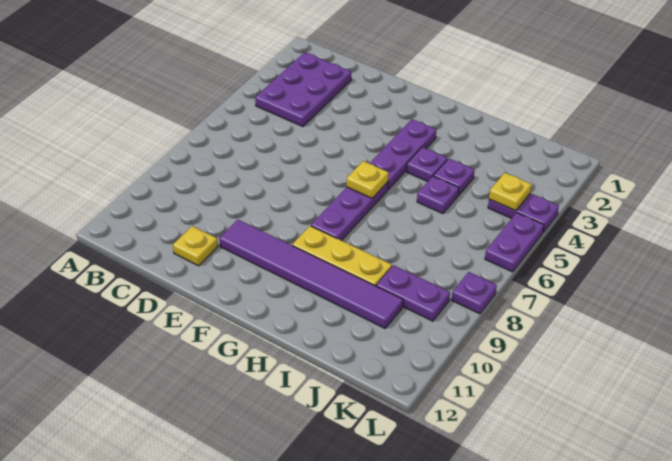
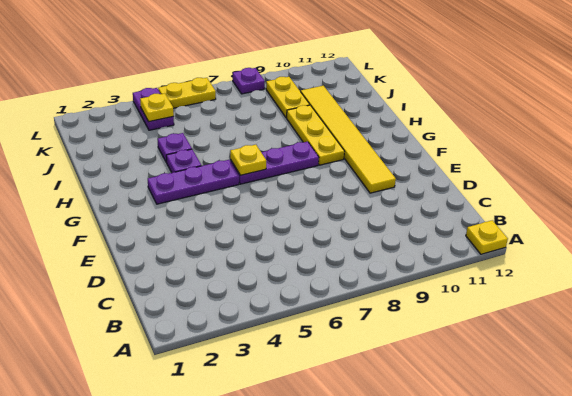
purple 2x3 plate [255,52,351,127] -> none
yellow 1x1 plate [173,226,218,266] -> yellow 1x1 plate moved to [466,220,508,254]
purple 1x6 tile [219,220,403,328] -> yellow 1x6 tile [301,86,396,193]
purple 1x1 plate [417,176,459,214] -> none
purple 1x2 plate [376,265,450,321] -> yellow 1x2 plate [266,77,310,118]
purple 1x2 plate [485,213,544,272] -> yellow 1x2 plate [158,78,216,108]

